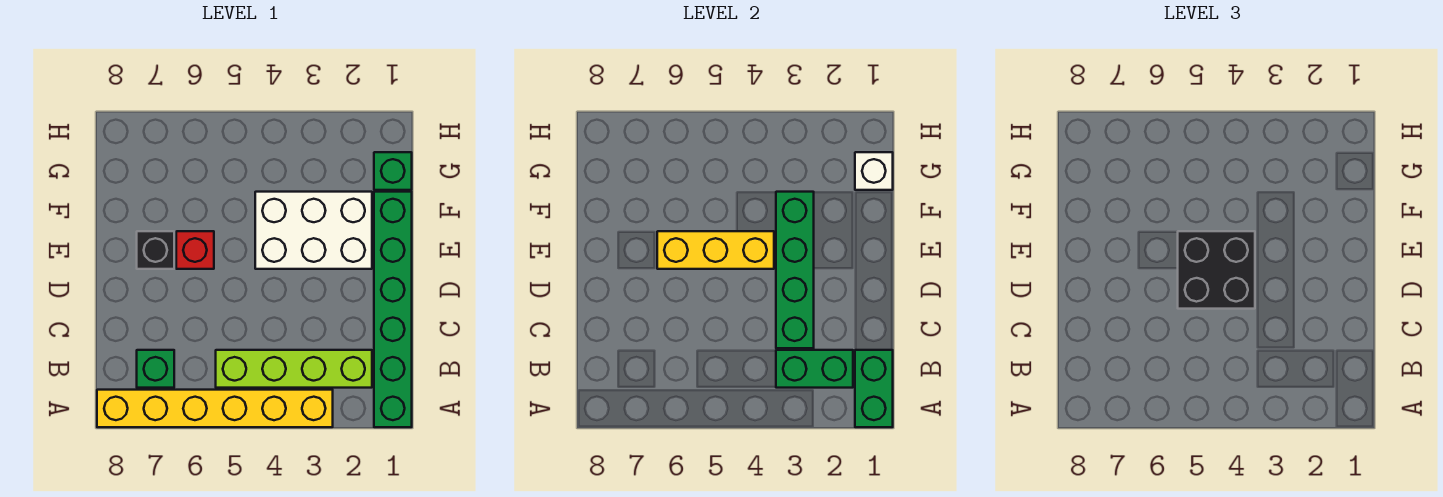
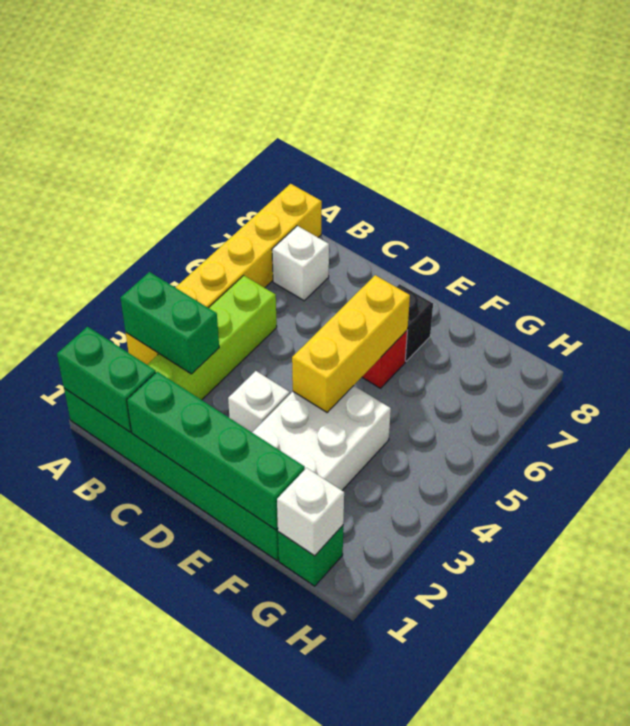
green 1x2 brick [776,350,853,388] -> green 1x2 brick turned to [121,272,219,374]
green 1x1 brick [137,350,174,388] -> white 1x1 brick [272,226,329,301]
green 1x4 brick [776,192,814,348] -> green 1x4 brick moved to [127,372,305,530]
none -> white 1x1 brick [228,371,290,432]
black 2x2 brick [1178,231,1255,309] -> none

